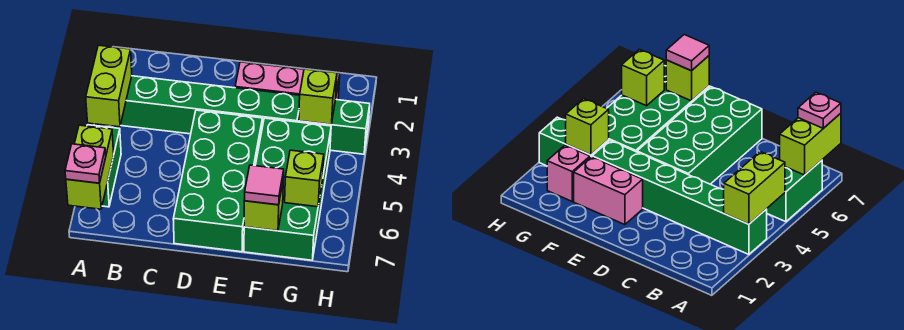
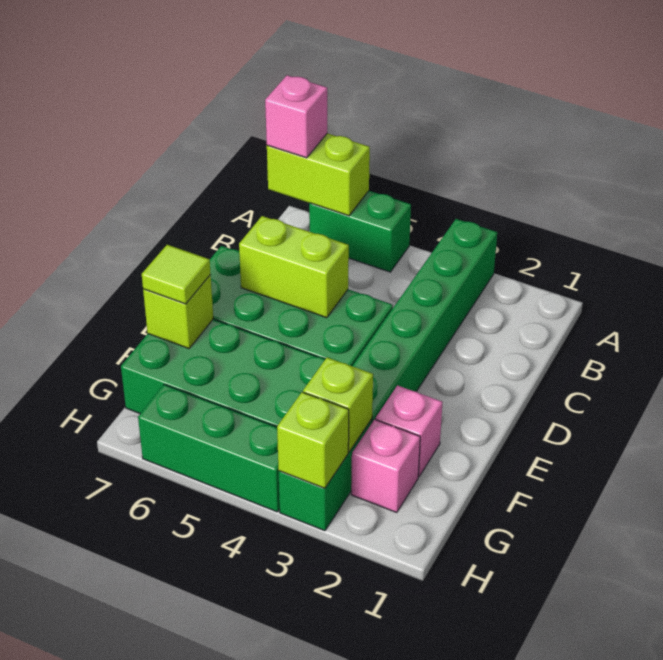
lime 1x2 brick [86,45,132,127] -> lime 1x2 brick moved to [239,216,349,318]
pink 1x1 plate [65,144,106,183] -> pink 1x1 brick [265,75,327,158]
pink 1x2 brick [235,62,304,95] -> pink 1x1 brick [375,385,443,476]
pink 1x1 tile [244,165,284,205] -> lime 1x1 tile [142,245,211,304]
lime 1x1 brick [285,150,324,207] -> lime 1x1 brick moved to [277,392,349,488]
none -> green 1x3 brick [138,385,280,512]

